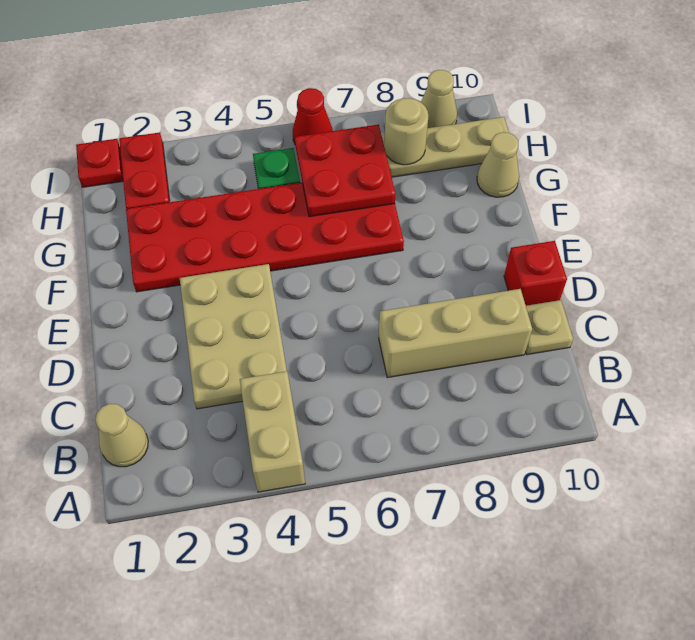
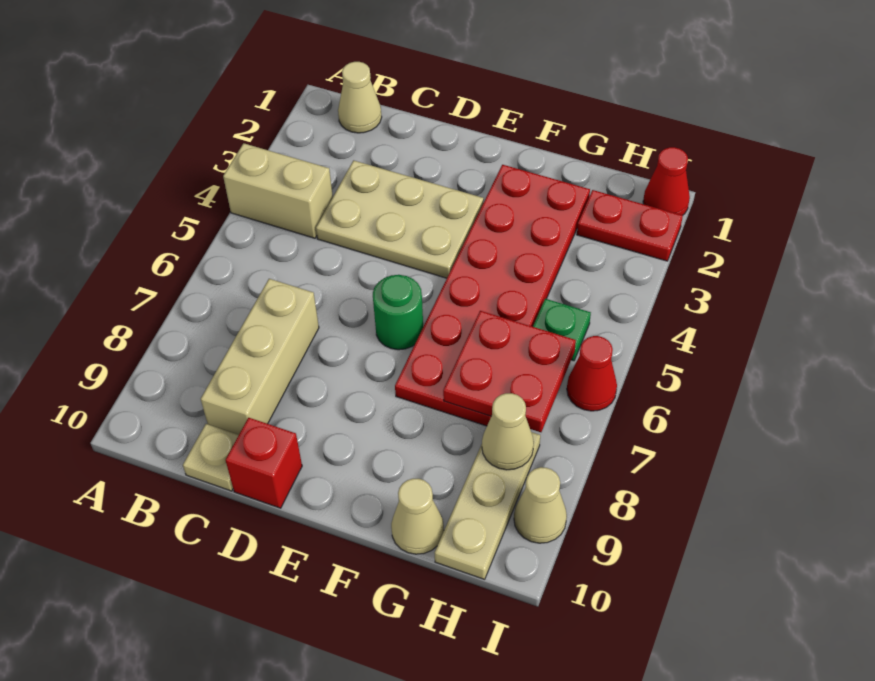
none -> green 1x1 round brick [373,275,423,350]
tan 1x1 round brick [384,98,428,165] -> tan 1x1 cone [482,393,534,470]
red 1x1 plate [76,139,123,187] -> red 1x1 cone [643,147,690,215]

